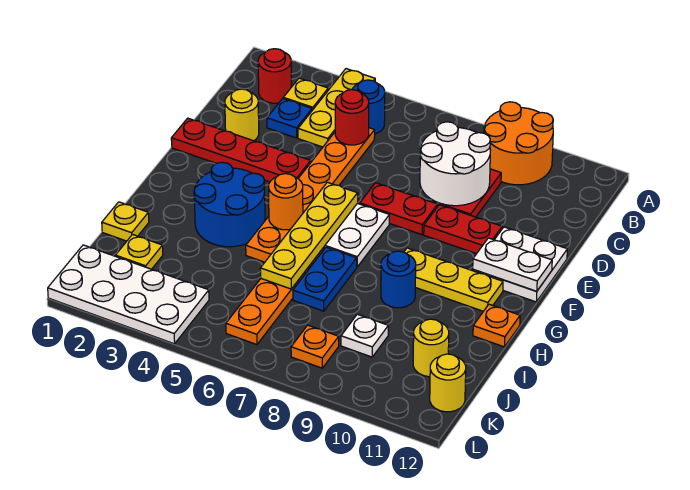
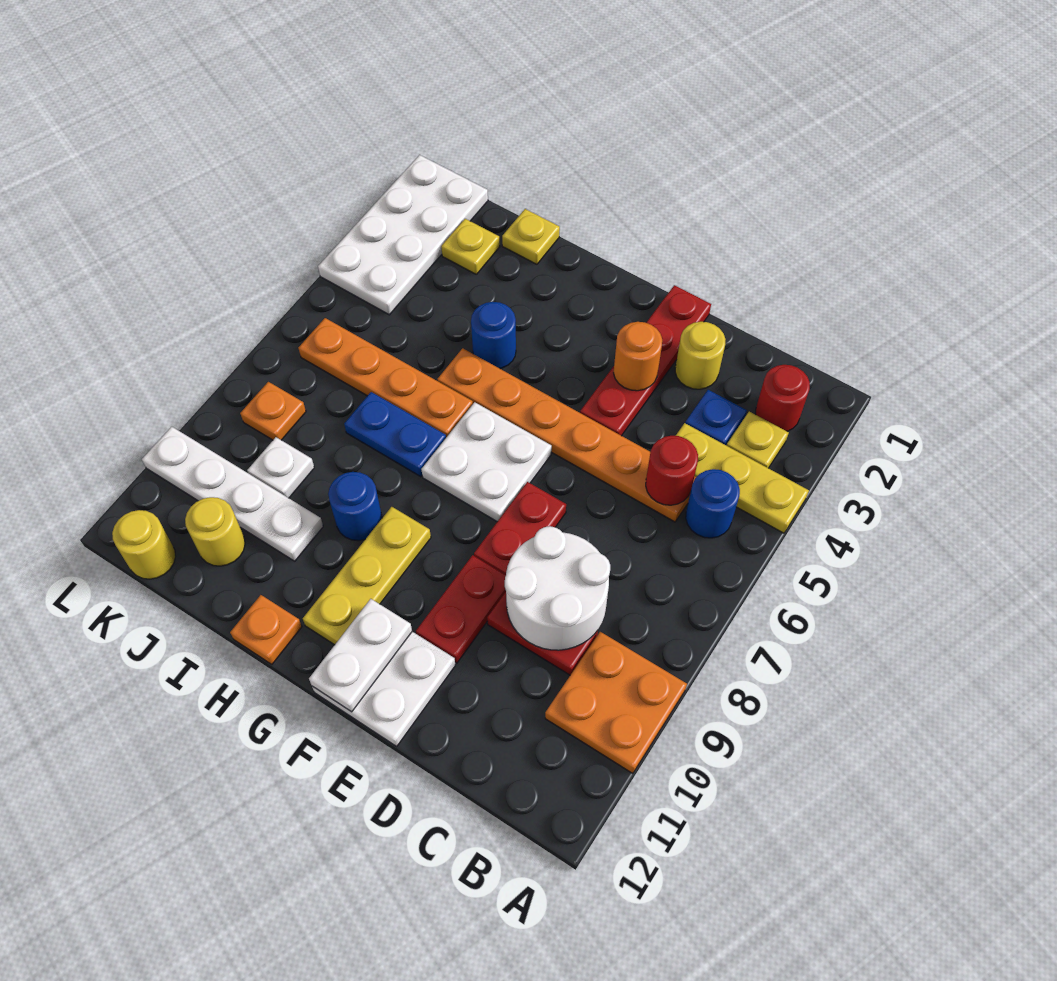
orange 2x2 round brick [484,102,553,185] -> orange 2x2 plate [545,632,687,774]
yellow 1x4 plate [260,182,358,289] -> none
blue 2x2 round brick [194,162,265,247] -> blue 1x1 round brick [471,302,516,369]
orange 1x1 round brick [269,174,303,230] -> orange 1x1 round brick moved to [614,322,662,391]
none -> white 1x4 plate [142,427,323,561]

